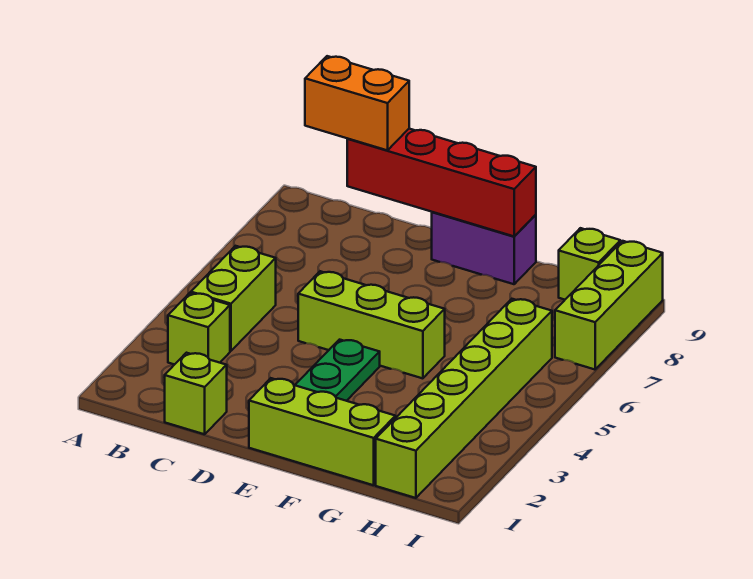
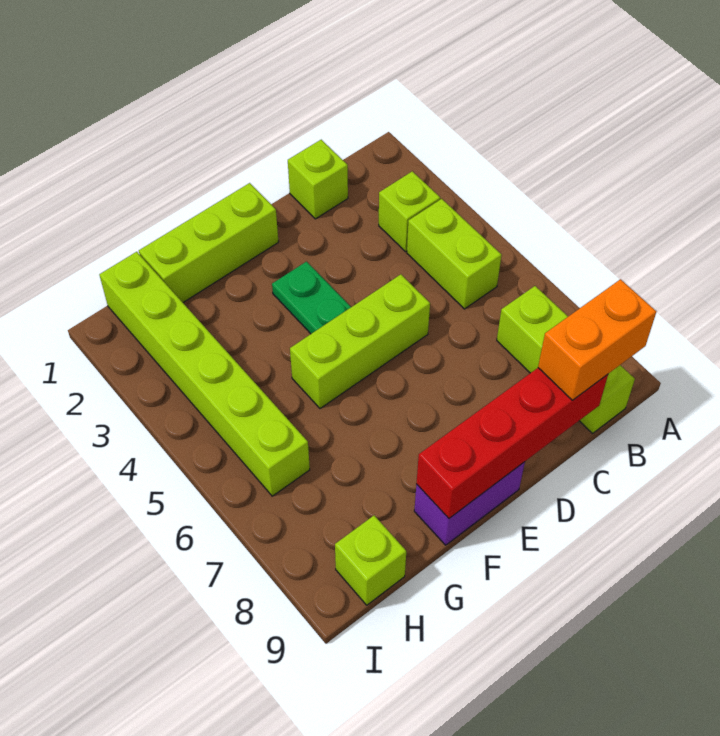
lime 1x3 brick [555,241,663,369] -> lime 1x3 brick moved to [497,286,635,433]

